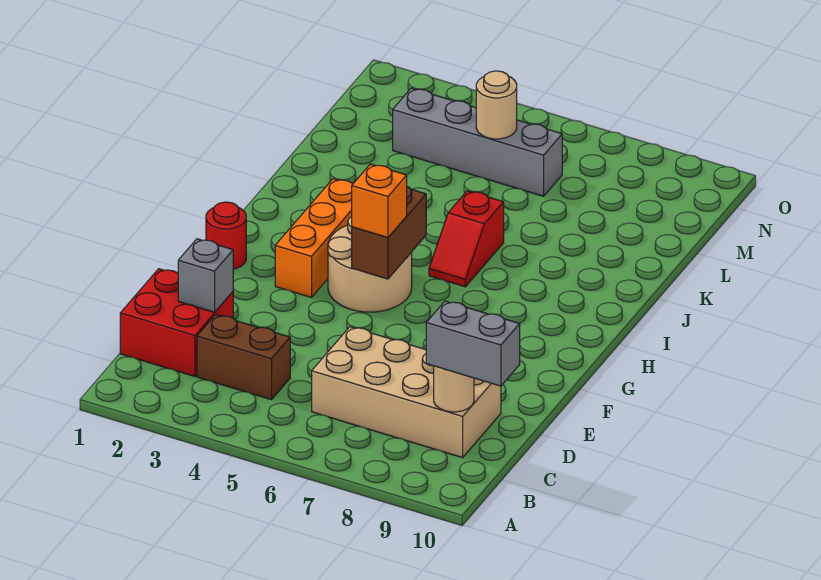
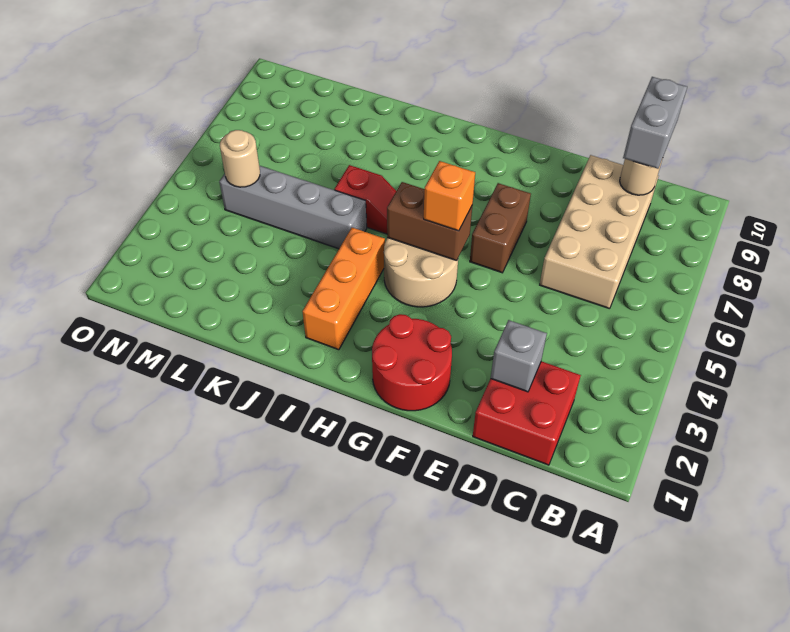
brown 1x2 brick [197,315,290,400] -> brown 1x2 brick moved to [470,183,531,273]
red 1x1 round brick [206,202,246,269] -> red 2x2 round brick [372,314,452,411]
orange 1x3 brick [275,179,353,297] -> orange 1x3 brick turned to [302,228,385,350]
grey 1x4 brick [393,88,562,196] -> grey 1x4 brick turned to [219,166,367,249]

